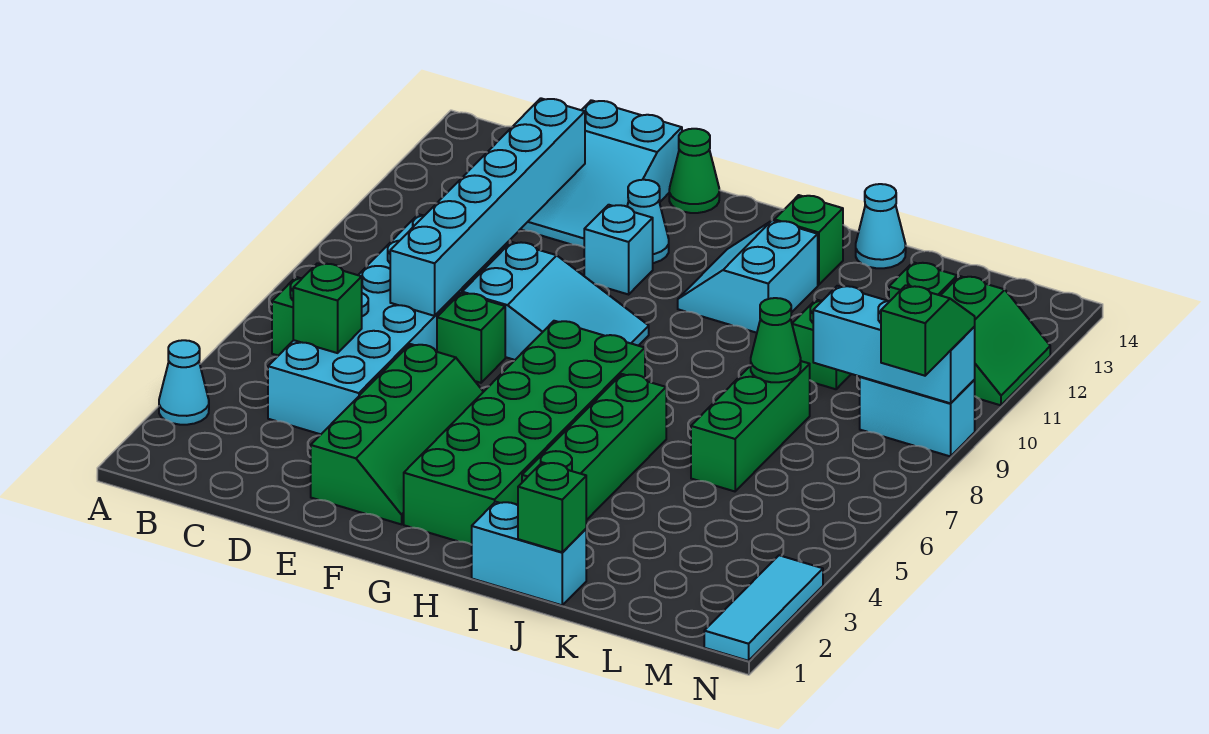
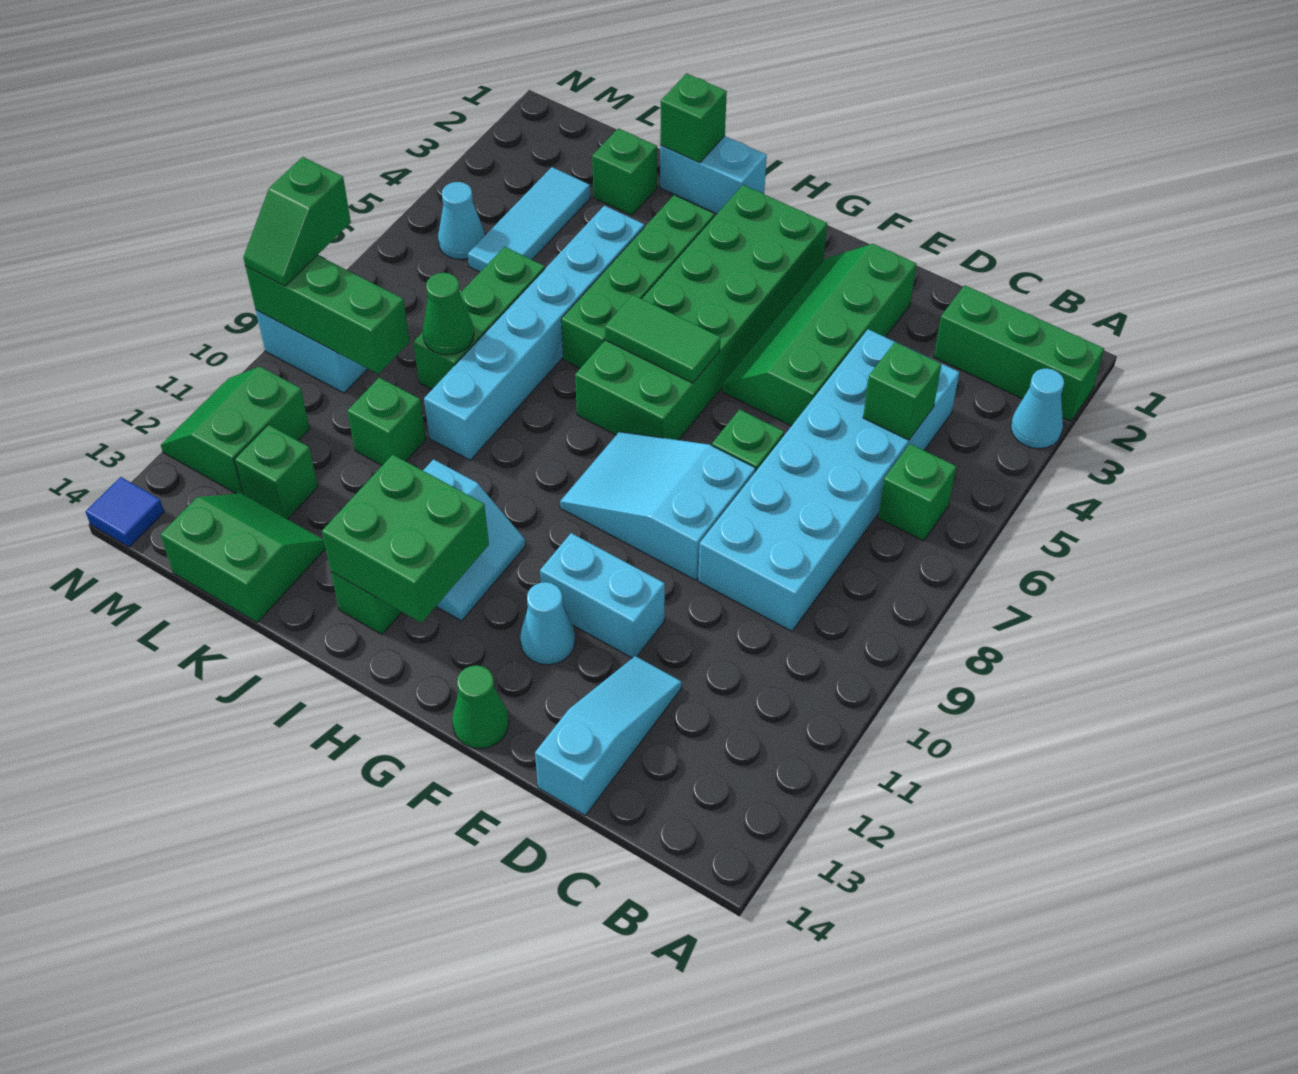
none -> green 1x3 brick [934,285,1104,421]
cyan 1x6 brick [390,98,585,316] -> cyan 1x6 brick moved to [424,206,644,460]
cyan 2x3 slope [521,100,682,247] -> cyan 1x3 slope [535,656,682,815]
cyan 1x1 brick [584,205,653,294] -> cyan 1x2 brick [540,533,665,658]
none -> green 1x2 tile [605,295,721,383]
none -> green 2x2 brick [322,455,489,623]
cyan 1x1 cone [856,184,906,268] -> cyan 1x1 cone moved to [438,182,485,259]
none -> green 1x1 brick [592,128,657,215]
none -> green 2x2 slope [160,493,326,622]
cyan 1x3 brick [813,286,975,403] -> green 1x3 brick [245,255,410,374]
cyan 1x3 tile [704,555,823,661] -> cyan 1x3 tile moved to [468,167,590,272]
none -> blue 1x1 tile [85,477,164,547]

